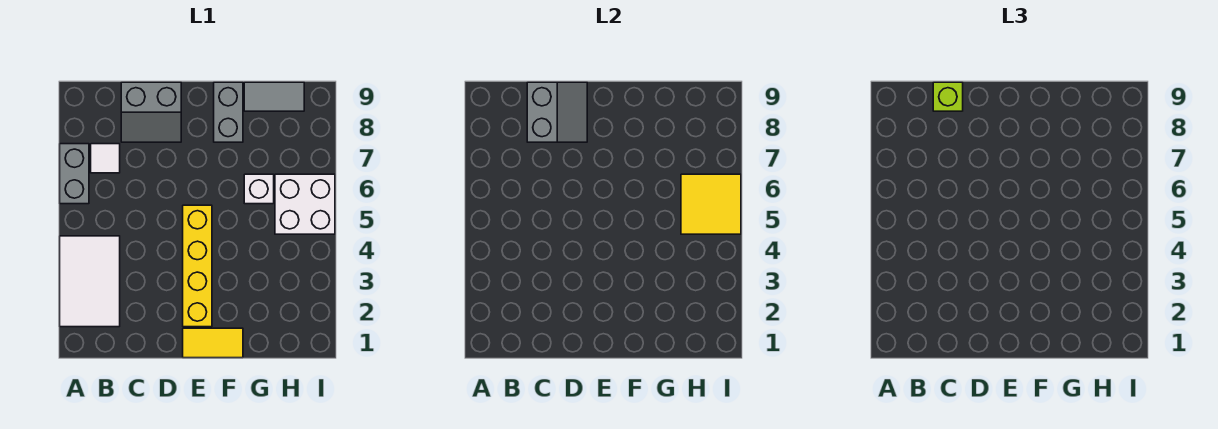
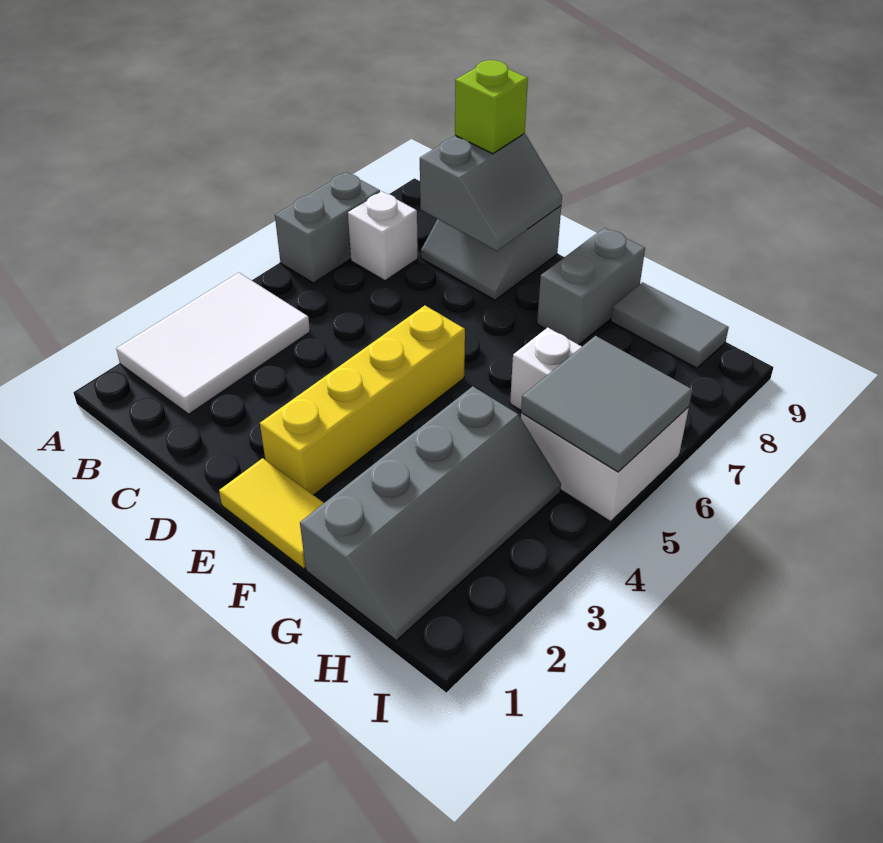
white 1x1 tile [91,144,120,173] -> white 1x1 brick [348,191,418,281]
none -> grey 2x4 slope [300,386,561,640]
yellow 2x2 tile [681,174,741,234] -> grey 2x2 tile [521,336,692,472]

